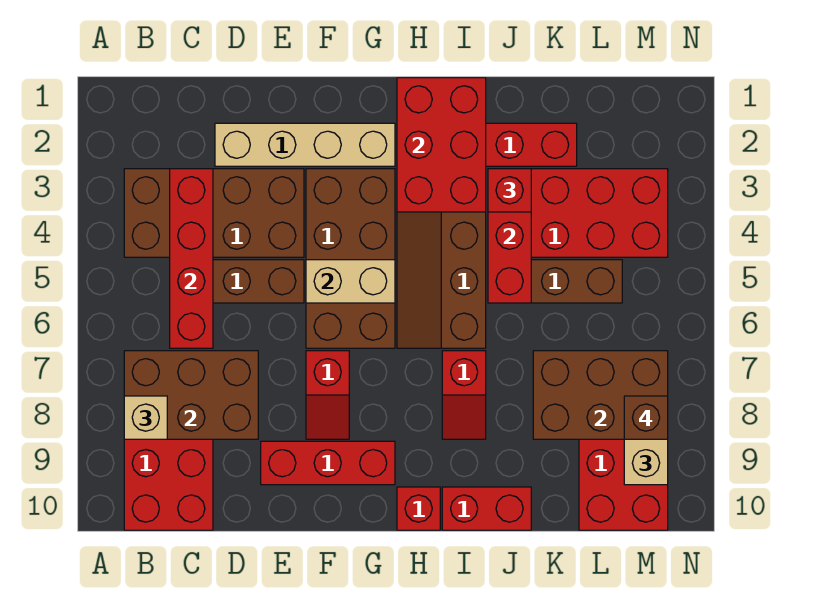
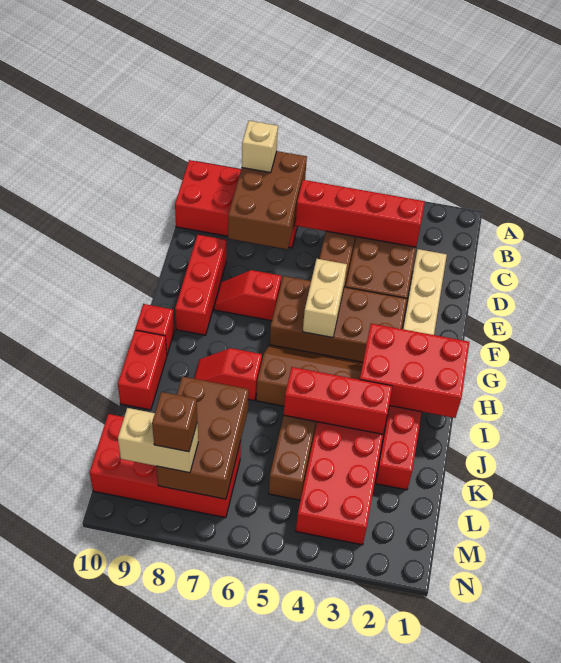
red 1x1 brick [488,169,531,212] -> none

